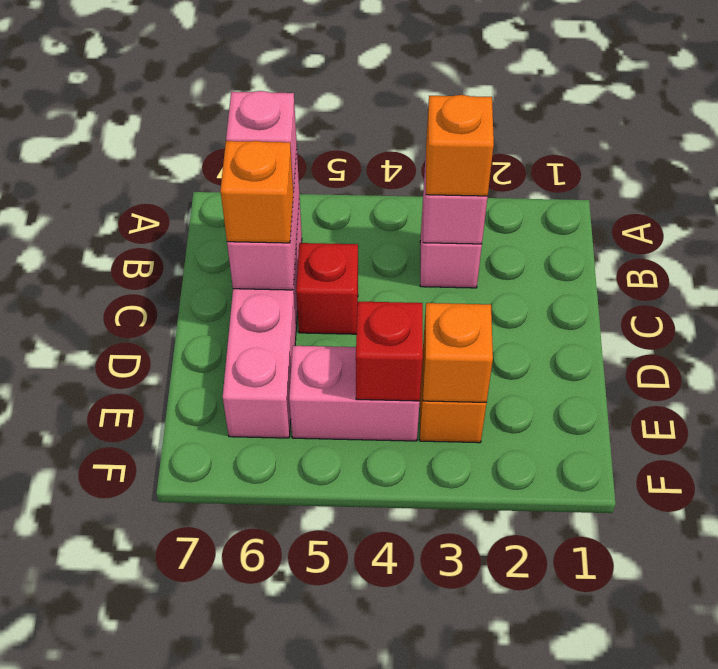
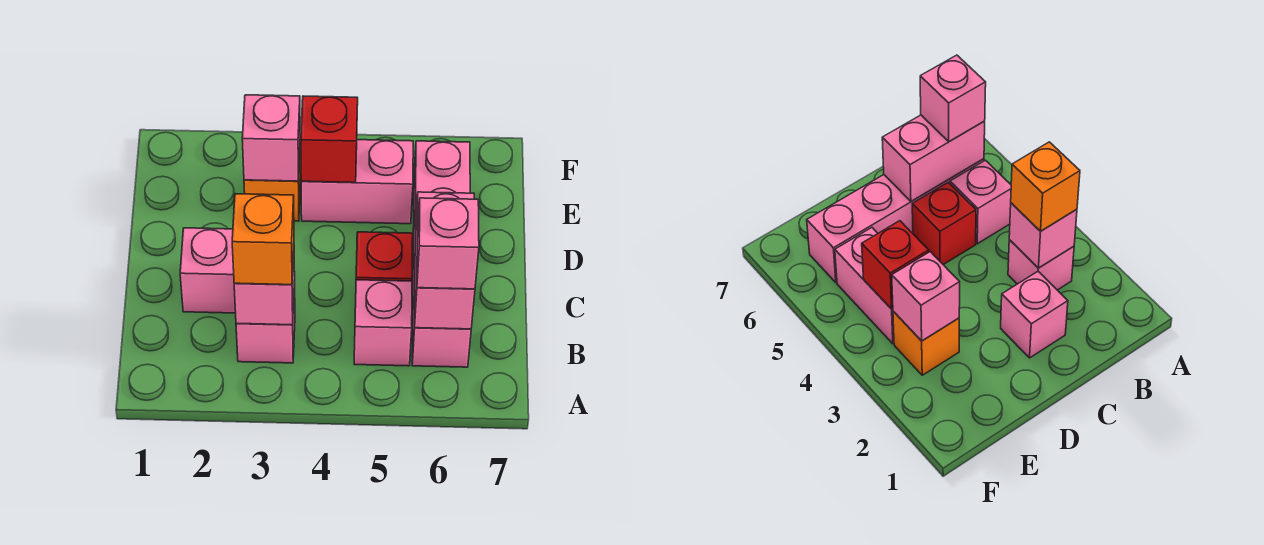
none -> pink 1x1 brick [354,280,412,366]
none -> pink 1x1 brick [180,228,236,313]
orange 1x1 brick [220,141,293,243] -> none
orange 1x1 brick [423,303,493,402] -> pink 1x1 brick [242,95,300,181]

